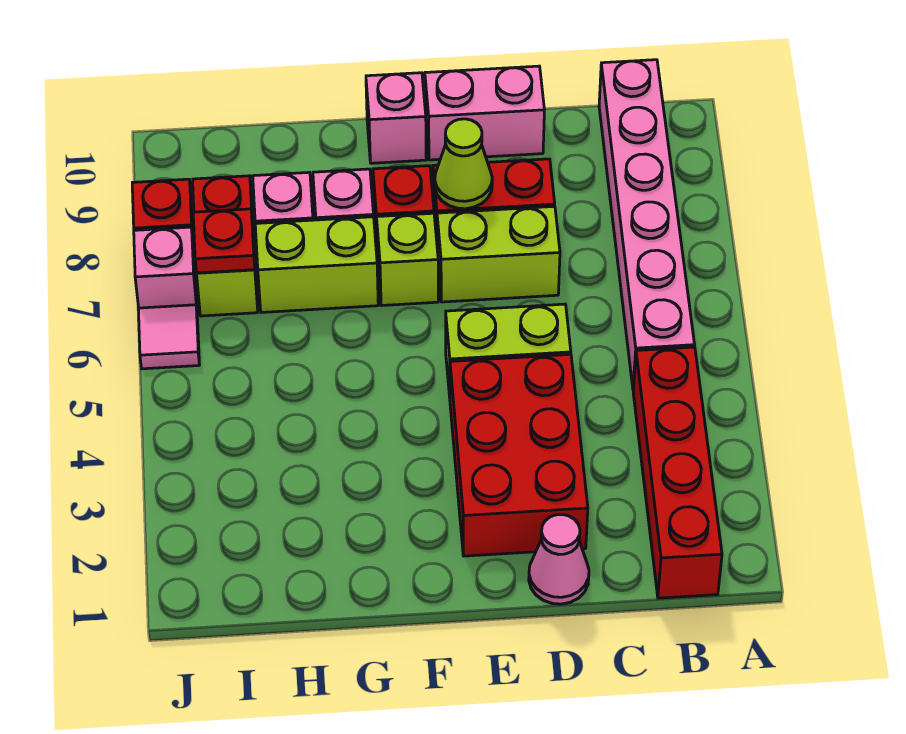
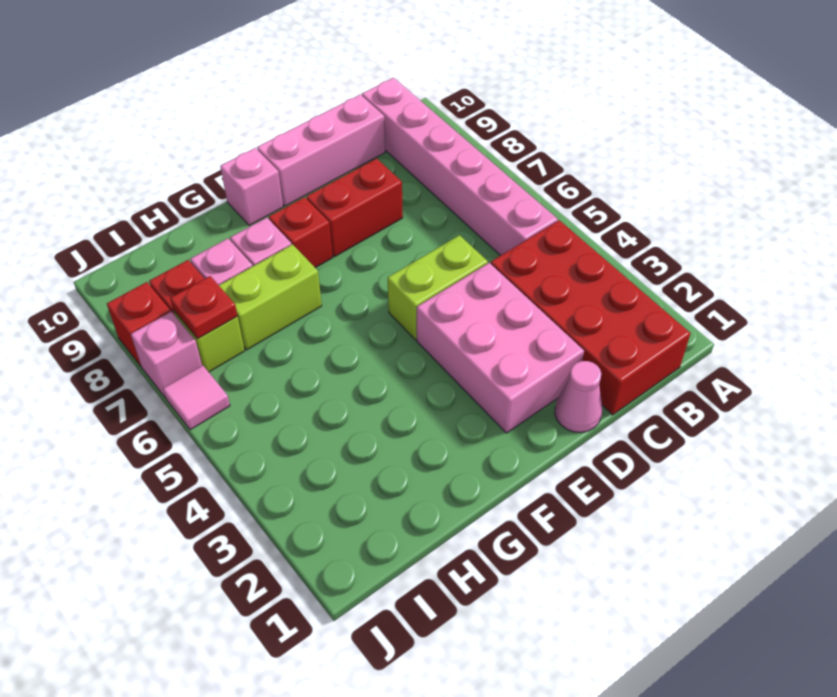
red 1x4 brick [633,347,722,598] -> red 2x4 brick [491,220,690,415]
red 2x3 brick [450,354,588,556] -> pink 2x3 brick [417,263,584,433]
lime 1x2 brick [437,206,560,302] -> none
pink 1x2 brick [425,66,544,160] -> pink 1x3 brick [257,94,385,206]
lime 1x1 cone [435,119,492,209] -> none
lime 1x1 brick [377,213,438,306] -> none

